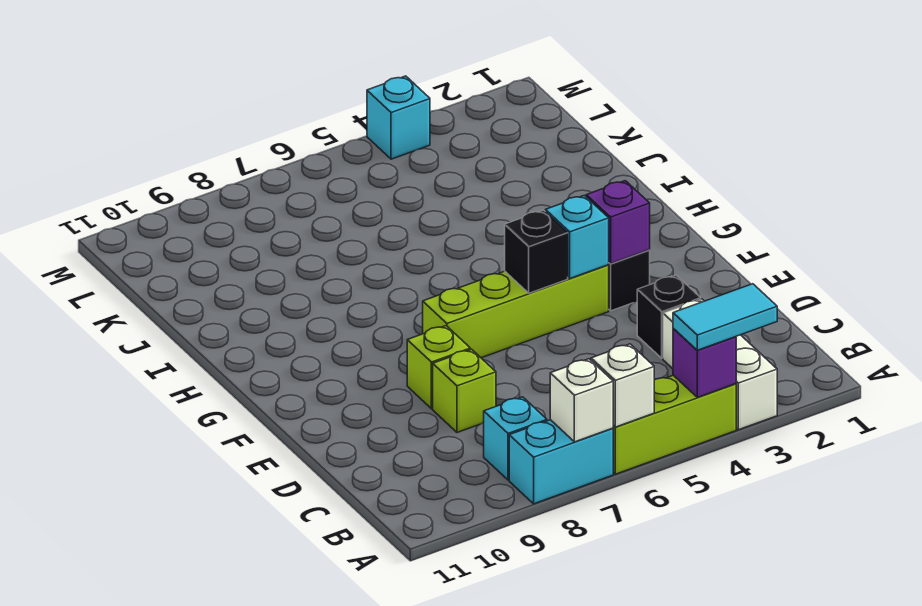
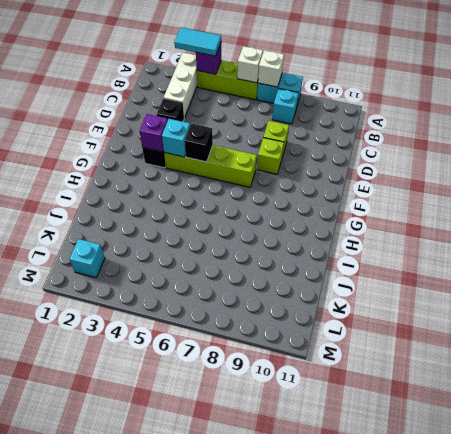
cyan 1x1 brick [367,76,430,159] -> cyan 1x1 brick moved to [70,239,105,278]

